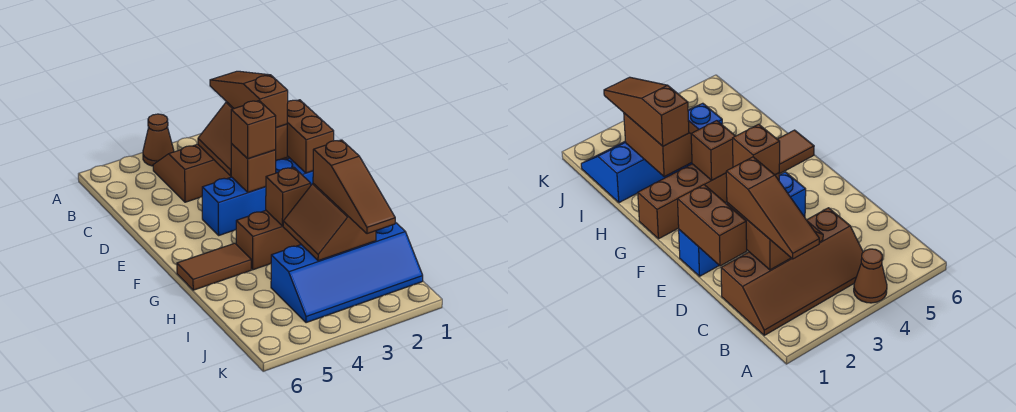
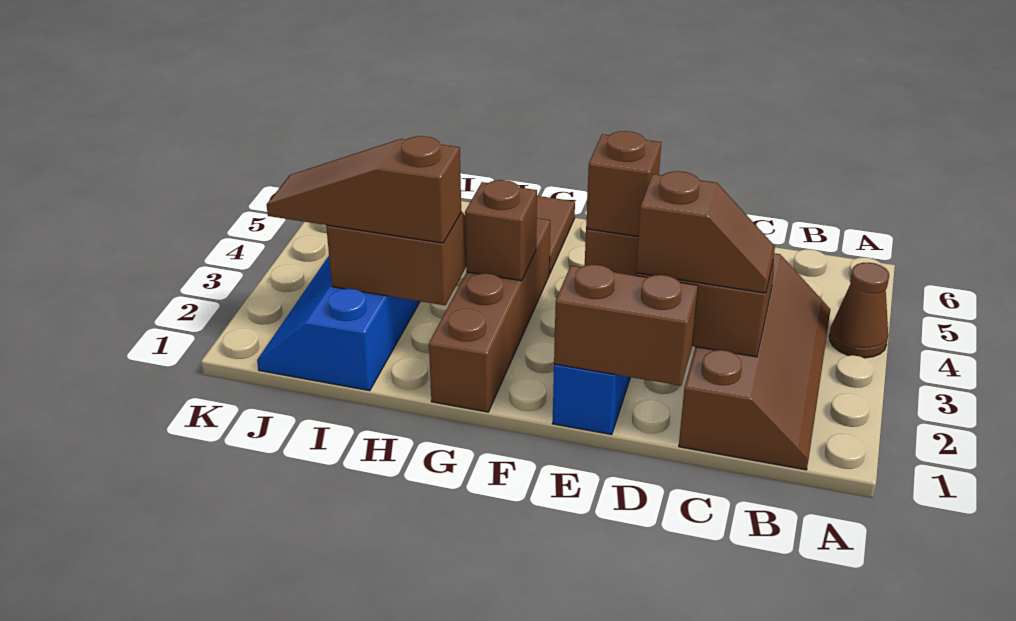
brown 1x3 slope [210,71,288,128] -> brown 1x2 slope [636,171,775,293]

